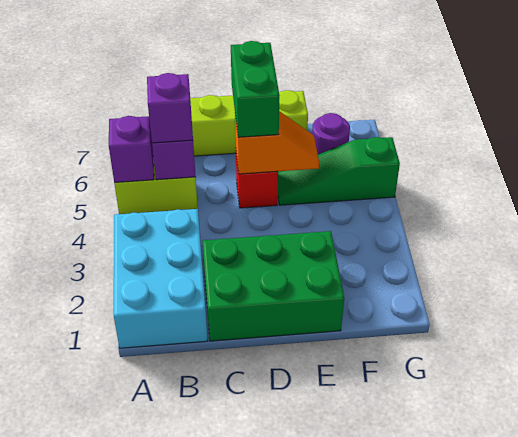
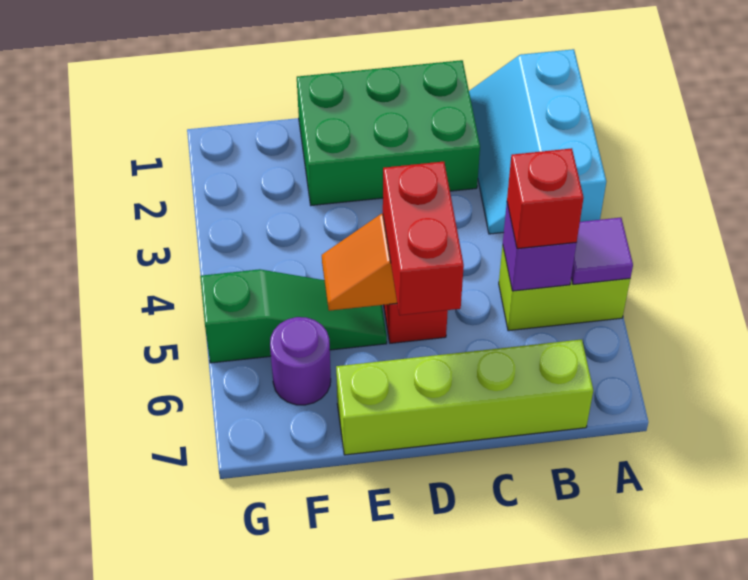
cyan 2x3 brick [114,209,208,348] -> cyan 2x3 slope [469,49,606,234]
purple 1x1 brick [109,116,154,182] -> purple 1x1 tile [571,218,633,284]
purple 1x1 brick [147,73,193,143] -> red 1x1 brick [507,148,584,249]
green 1x2 brick [231,41,280,137] -> red 1x2 brick [383,162,464,315]

